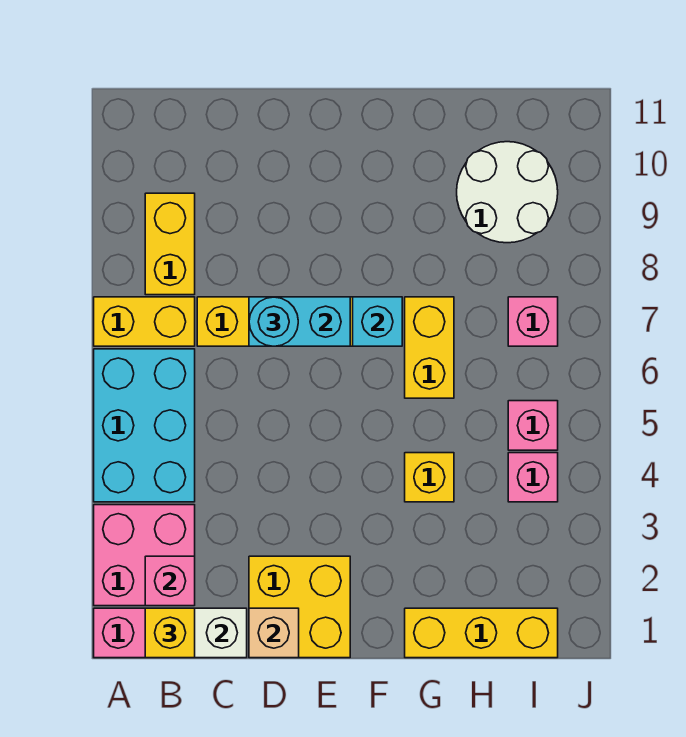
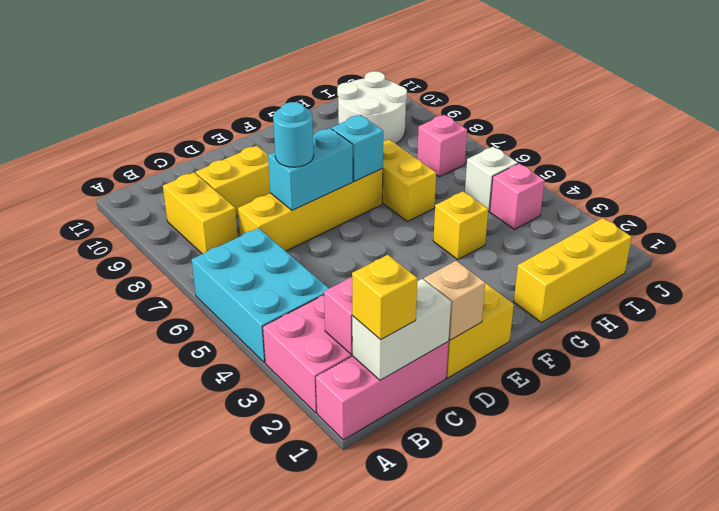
yellow 1x2 brick [94,297,195,346] -> yellow 1x2 brick moved to [196,146,270,216]
pink 1x1 brick [508,401,558,450] -> white 1x1 brick [465,147,518,211]

